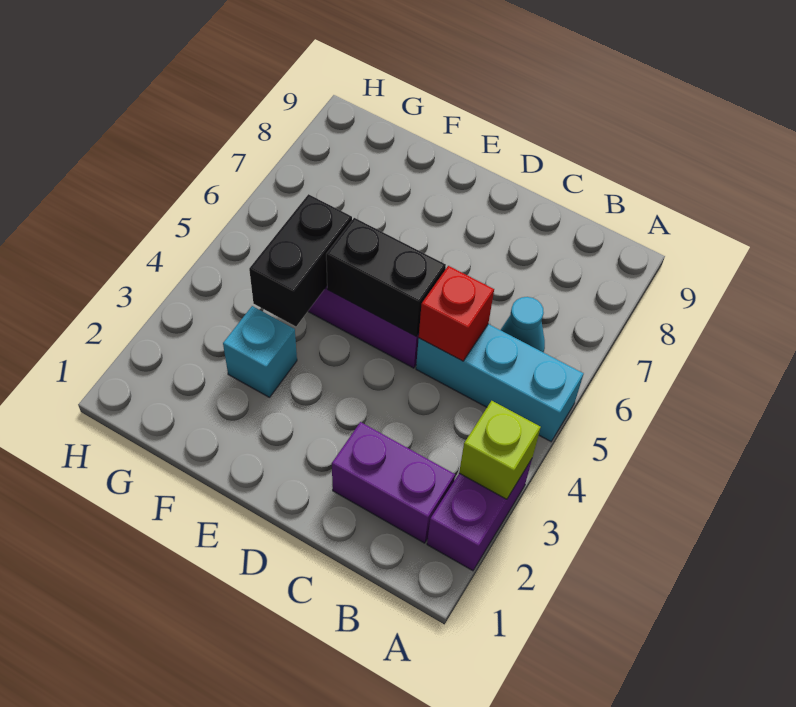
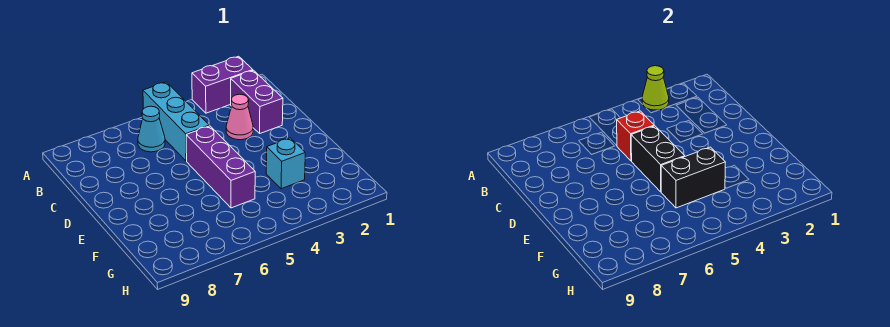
lime 1x1 brick [459,401,541,499] -> lime 1x1 cone [642,66,669,110]
none -> pink 1x1 cone [226,94,253,140]

